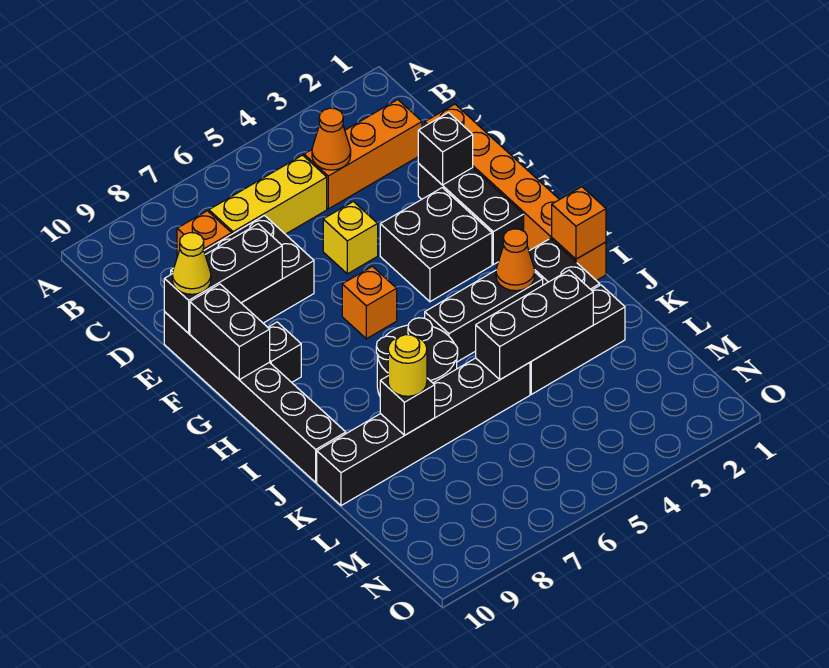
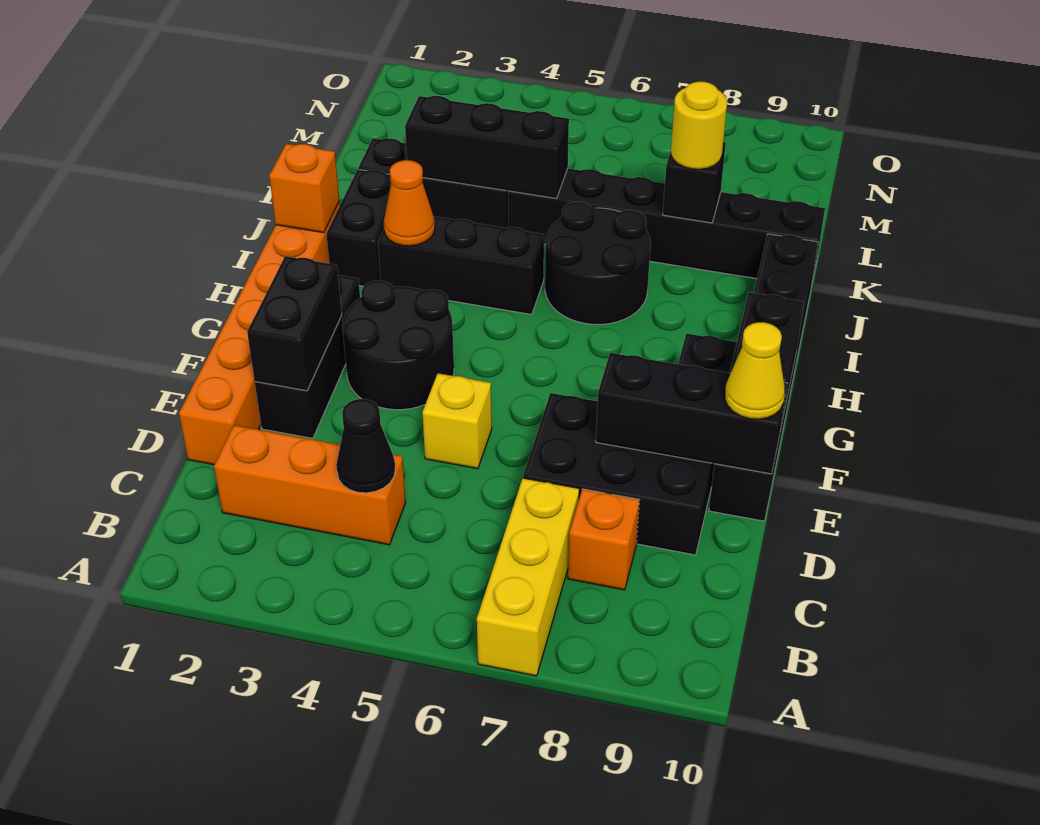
orange 1x1 cone [312,108,351,170] -> black 1x1 cone [336,399,395,493]
yellow 1x3 brick [209,155,327,234] -> yellow 1x3 brick turned to [477,478,579,676]
black 1x1 brick [418,113,473,185] -> black 1x2 brick [247,256,342,391]
black 2x2 brick [380,188,492,302] -> black 2x2 round brick [342,281,454,410]
orange 1x1 brick [342,266,397,339] -> none

